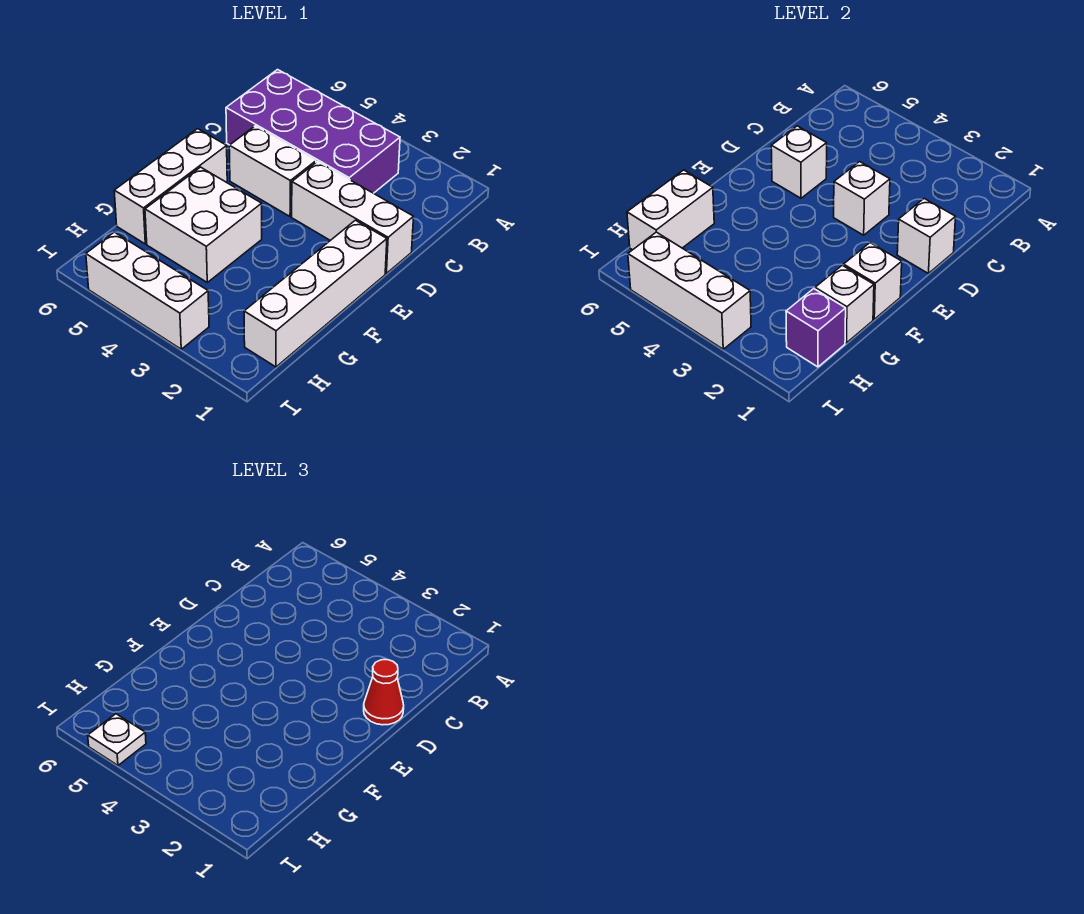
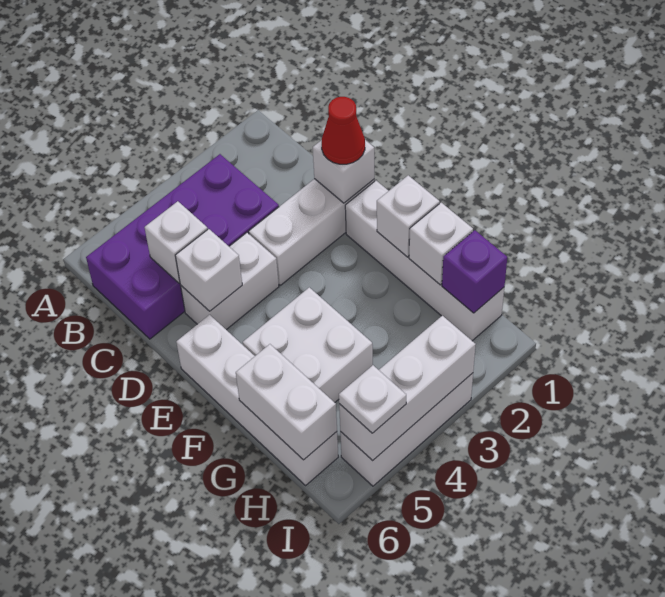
white 1x1 brick [834,162,890,235] -> white 1x1 brick moved to [144,201,208,283]
white 1x3 brick [114,129,227,244] -> white 1x4 brick [176,315,338,485]

